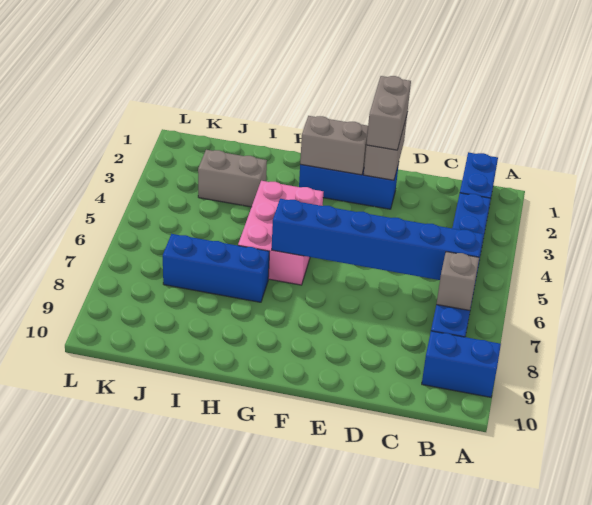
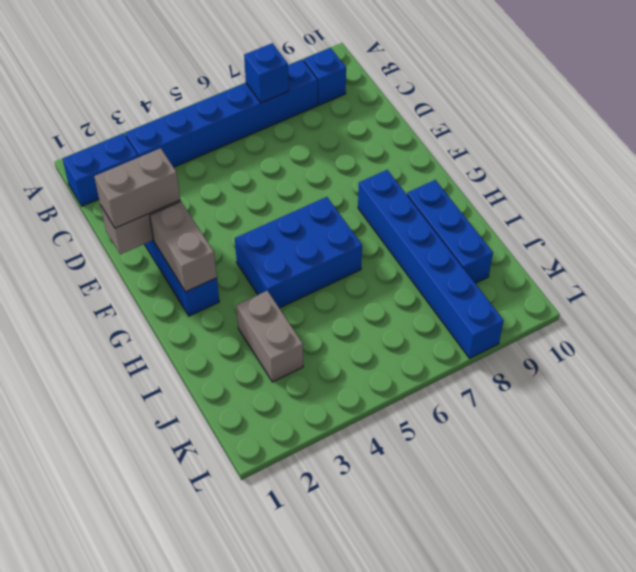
blue 1x2 brick [422,331,501,397] -> blue 1x1 brick [304,48,346,105]
blue 1x6 brick [272,199,484,280] -> blue 1x6 brick moved to [358,170,504,358]
grey 1x1 brick [436,252,479,310] -> blue 1x1 brick [244,43,289,103]
pink 2x3 brick [238,181,323,285] -> blue 2x3 brick [235,197,362,308]
blue 1x3 brick [163,234,269,302] -> blue 1x3 brick moved to [407,180,493,283]

